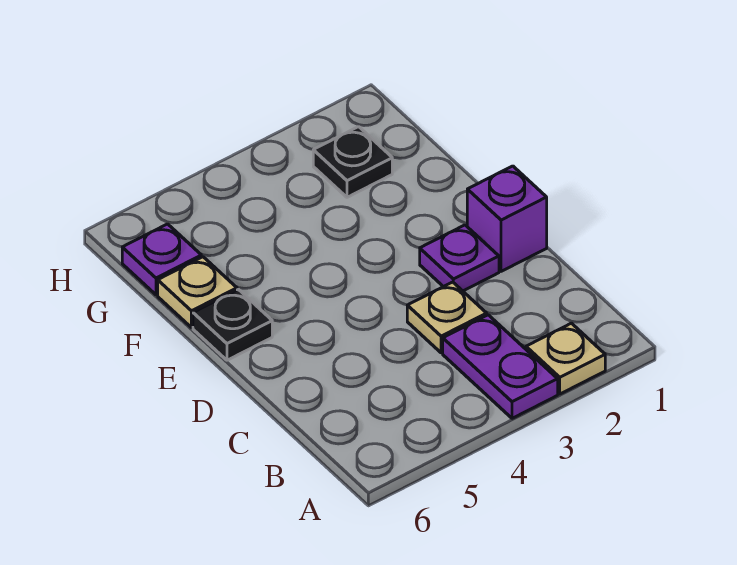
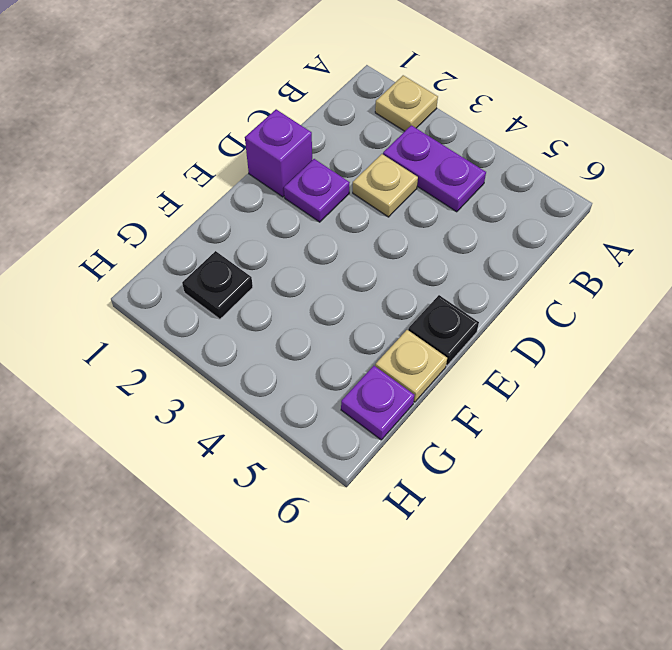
purple 1x2 plate [443,315,558,418] -> purple 1x2 plate turned to [383,125,486,212]

